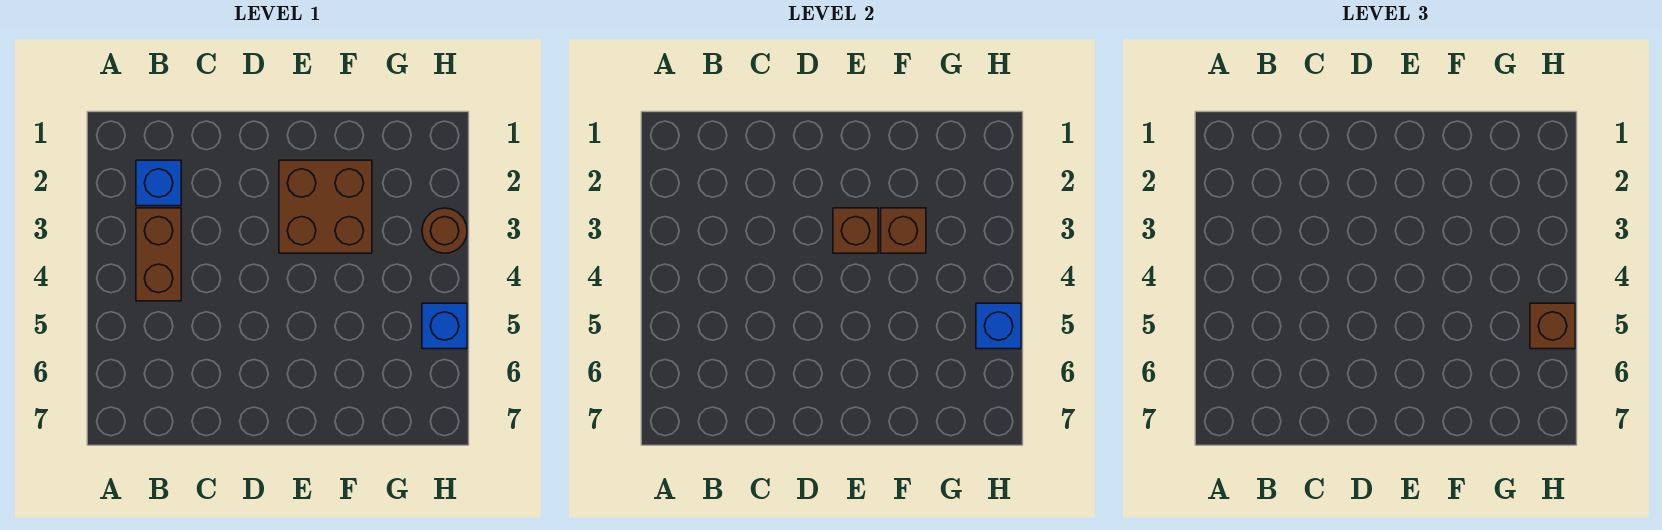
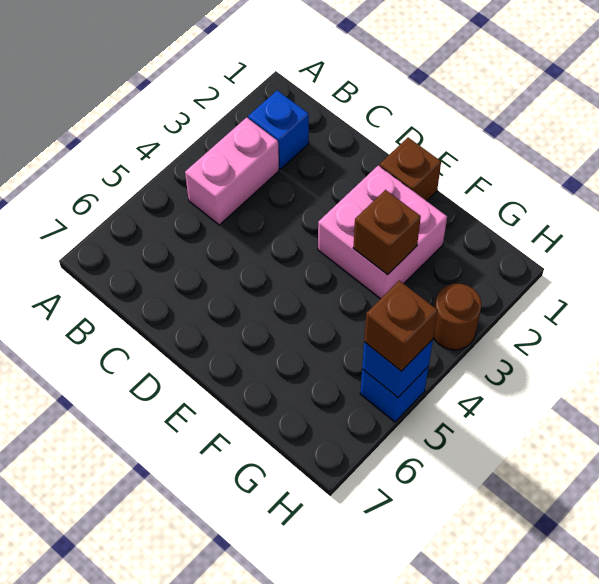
brown 1x2 brick [136,208,181,301] -> pink 1x2 brick [185,117,279,225]
brown 2x2 brick [279,160,372,253] -> pink 2x2 brick [318,165,447,299]
brown 1x1 brick [833,208,878,253] -> brown 1x1 brick moved to [380,137,441,201]

